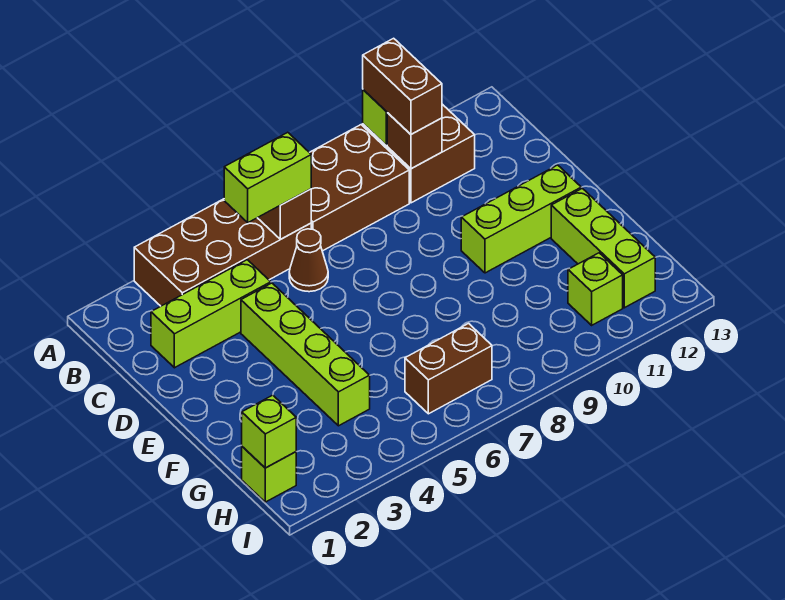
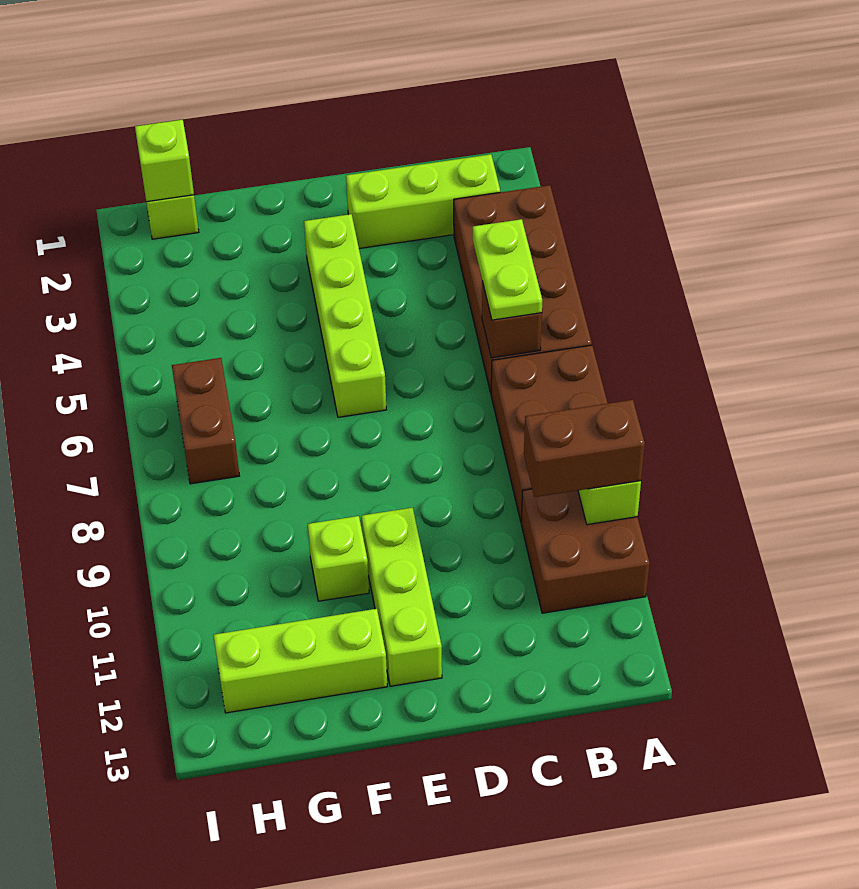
lime 1x2 brick [224,132,311,223] -> lime 1x2 plate [473,219,542,320]
brown 1x1 brick [387,113,442,169] -> none
lime 1x3 brick [151,260,271,368] -> lime 1x3 brick turned to [346,154,500,249]
brown 1x1 cone [289,229,328,292] -> none
lime 1x4 brick [241,283,370,426] -> lime 1x4 brick turned to [304,214,386,417]
lime 1x1 brick [568,253,623,325] -> lime 1x1 brick moved to [308,516,369,601]

